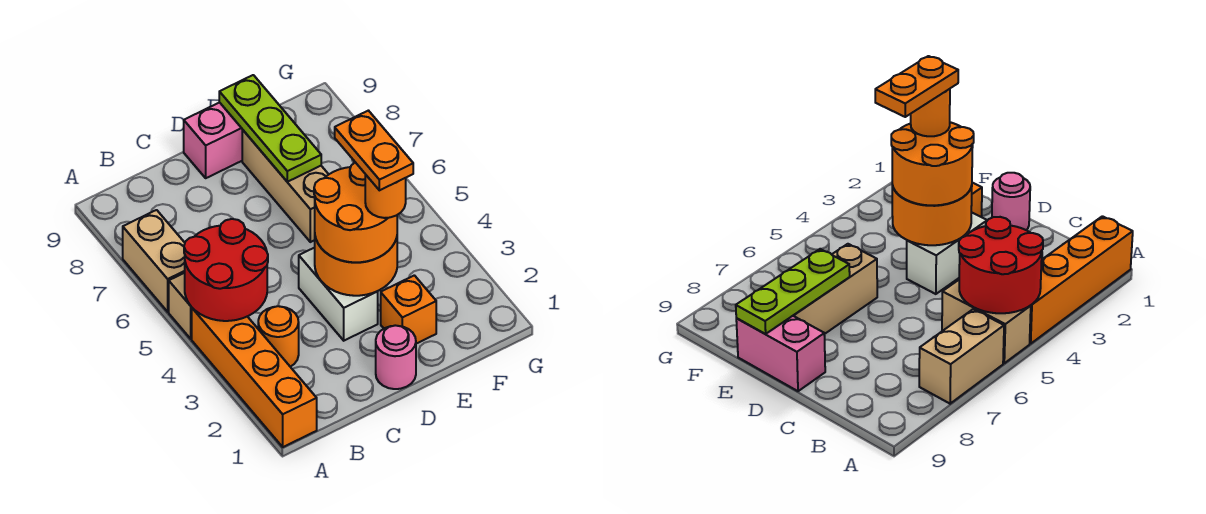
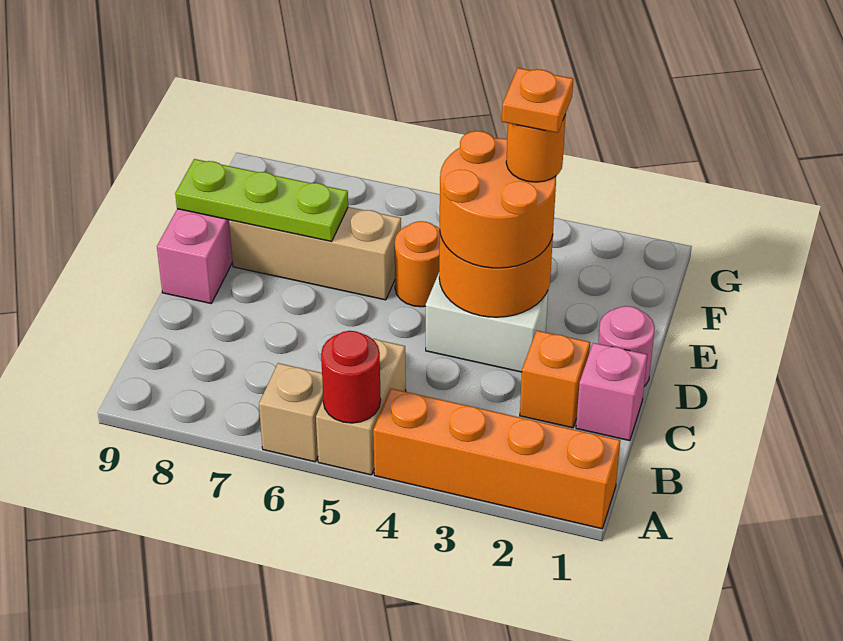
red 2x2 round brick [184,219,268,321] -> red 1x1 round brick [321,331,381,423]
tan 1x2 brick [123,210,185,312] -> tan 1x1 brick [259,363,323,462]
orange 1x1 round brick [258,306,299,367] -> orange 1x1 round brick moved to [395,221,440,307]
none -> pink 1x1 brick [576,343,647,441]
orange 1x1 brick [381,275,436,344] -> orange 1x1 brick moved to [520,331,590,428]
orange 1x2 plate [335,111,413,190] -> orange 1x1 plate [502,68,573,133]

